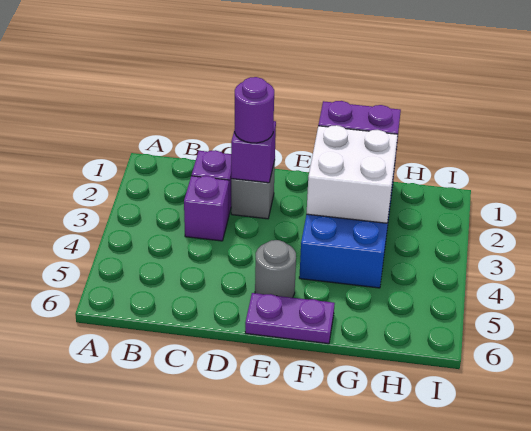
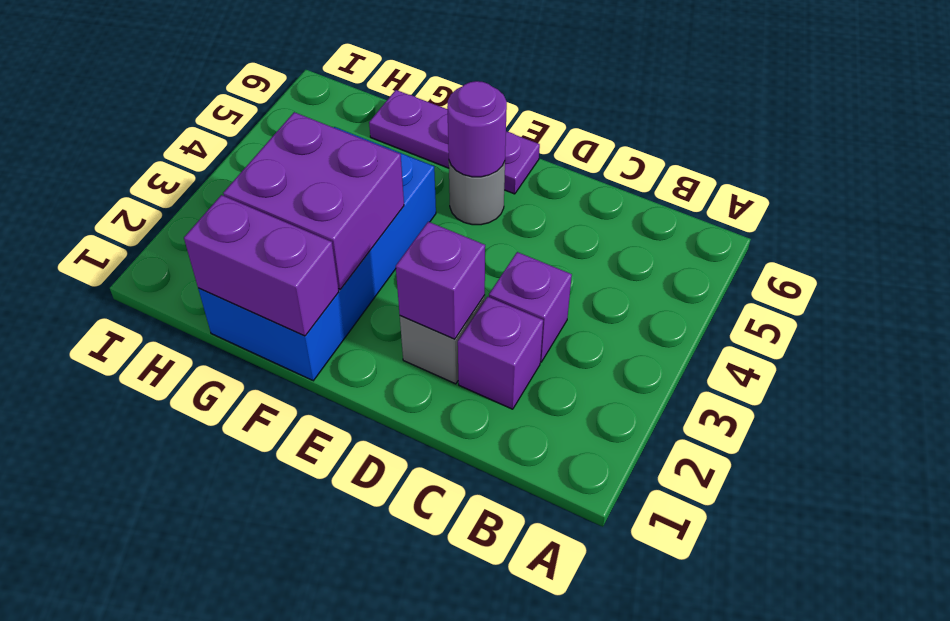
purple 1x1 round brick [235,77,274,143] -> purple 1x1 round brick moved to [447,81,507,177]
purple 1x2 plate [245,293,335,344] -> purple 1x3 plate [369,90,540,194]
white 2x2 brick [306,125,398,223] -> purple 2x2 brick [223,112,404,289]

